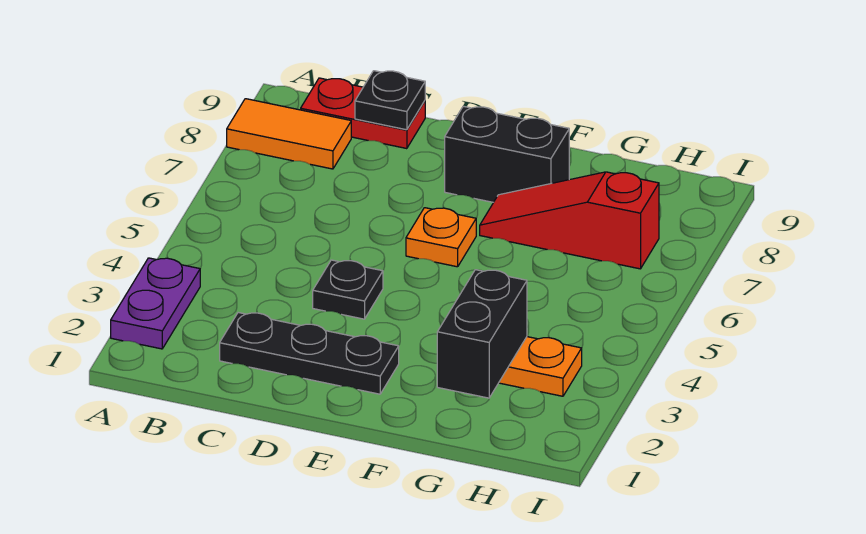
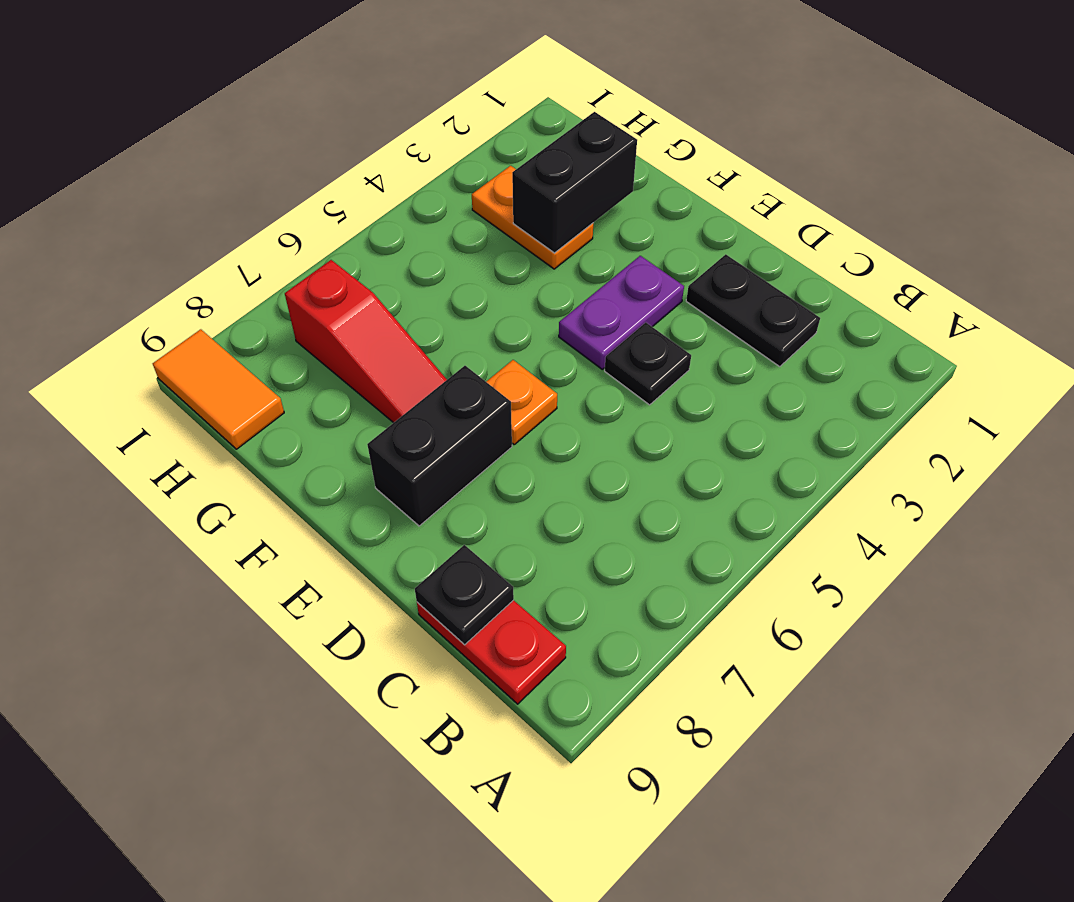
purple 1x2 plate [111,258,200,349] -> purple 1x2 plate moved to [559,256,684,369]
orange 1x2 tile [227,99,351,169] -> orange 1x2 tile moved to [153,329,284,449]
black 1x3 plate [220,313,399,394] -> black 1x2 plate [686,254,820,367]
black 1x2 brick [445,106,569,202] -> black 1x2 brick turned to [367,366,512,526]

